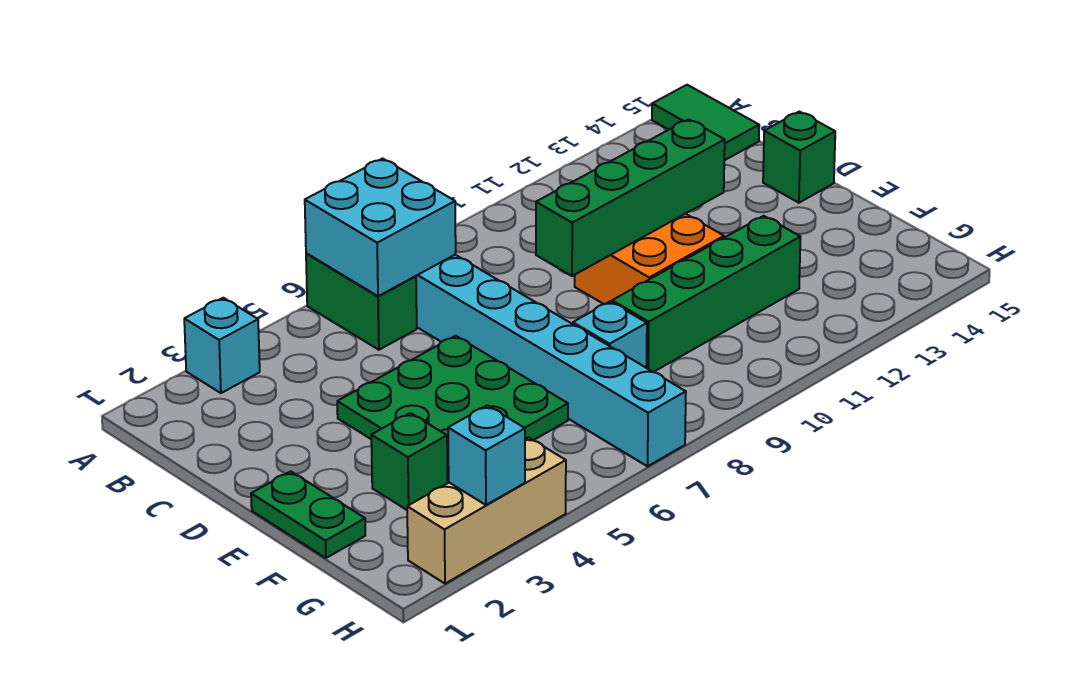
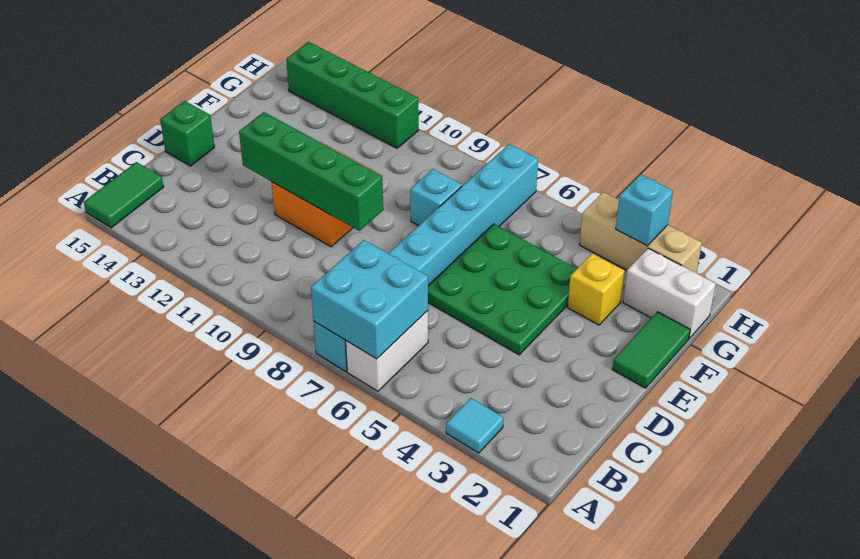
cyan 1x1 brick [184,298,260,393] -> cyan 1x1 tile [446,398,503,453]
green 1x2 brick [306,253,417,350] -> white 1x2 brick [346,311,428,391]
green 1x2 plate [251,471,365,558] -> green 1x2 tile [612,312,690,388]
green 1x1 brick [371,413,448,510] -> yellow 1x1 brick [568,253,624,325]
green 1x4 brick [612,216,800,372] -> green 1x4 brick moved to [286,42,419,148]
none -> white 1x2 brick [623,248,716,338]

